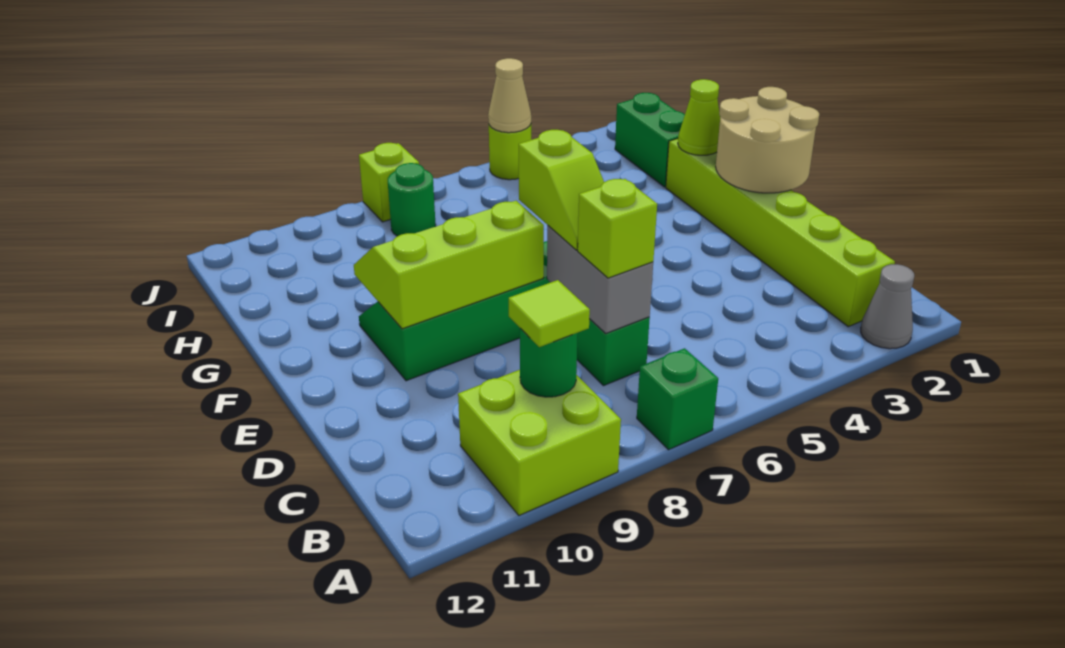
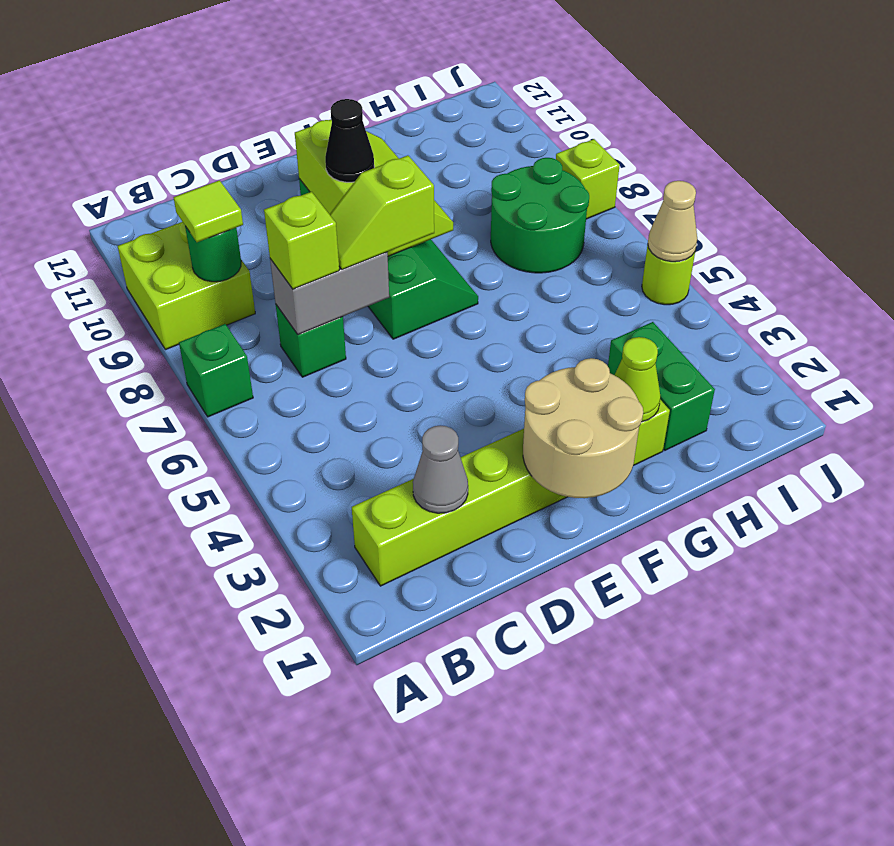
grey 1x1 cone [861,264,914,349] -> grey 1x1 cone moved to [413,425,468,513]
none -> black 1x1 cone [325,99,374,182]
green 1x2 brick [615,93,685,187] -> green 1x2 brick turned to [608,322,715,450]
green 1x1 round brick [388,163,436,236] -> green 2x2 round brick [491,158,589,273]

